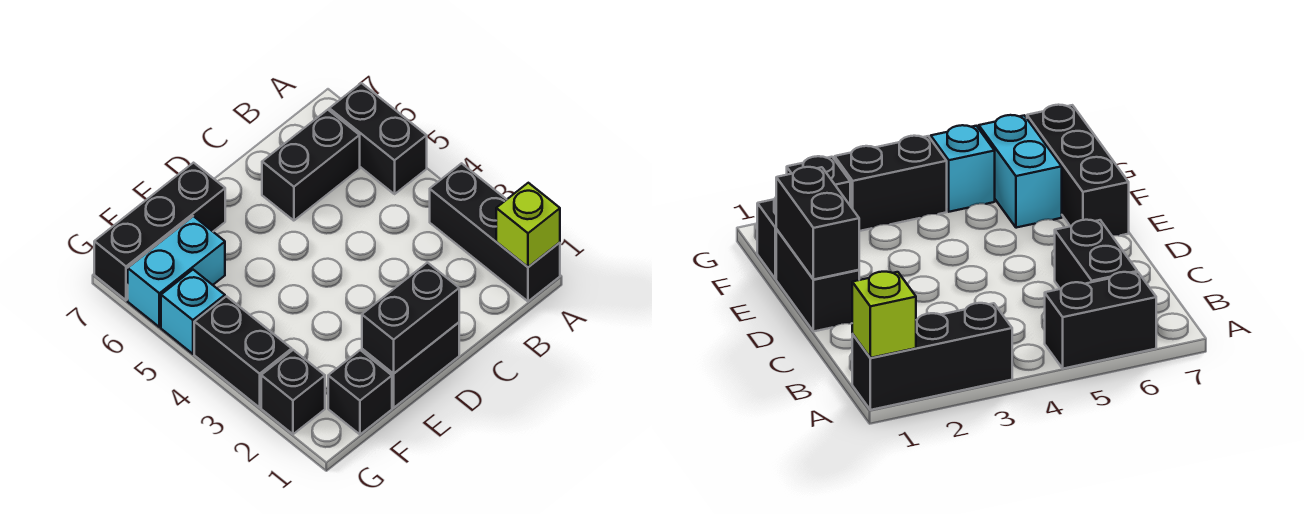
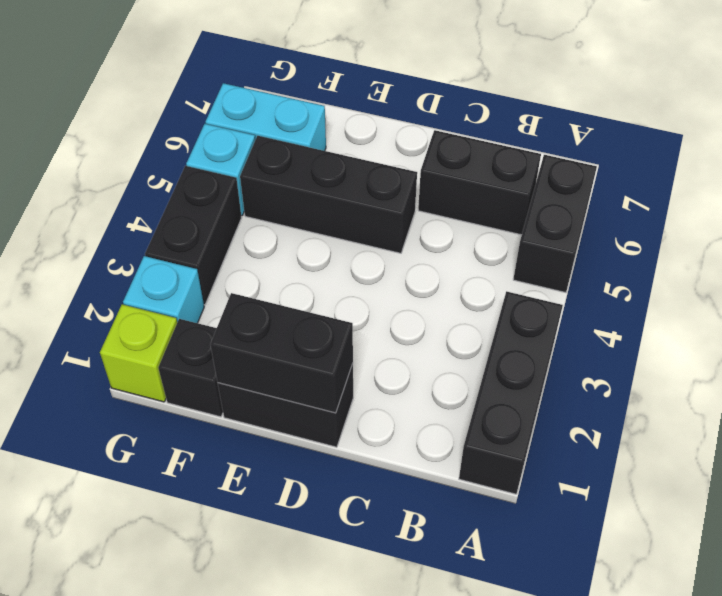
lime 1x1 brick [496,183,560,267] -> lime 1x1 brick moved to [100,304,177,402]
black 1x3 brick [94,163,225,300] -> black 1x3 brick moved to [240,136,417,253]
black 1x1 brick [261,350,325,434] -> cyan 1x1 brick [123,256,204,323]

